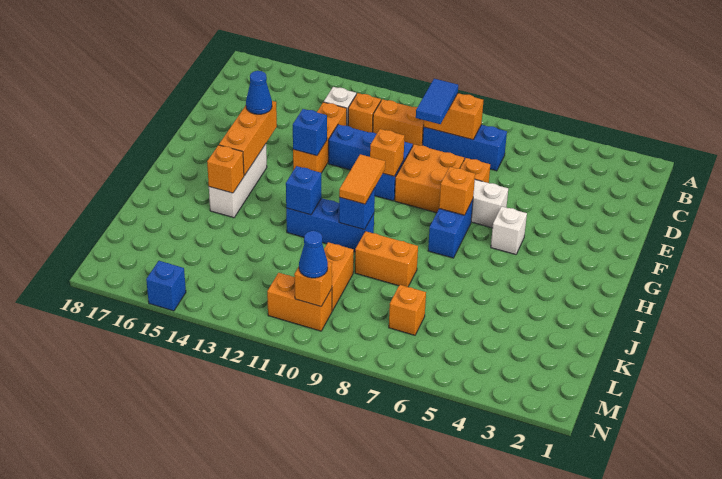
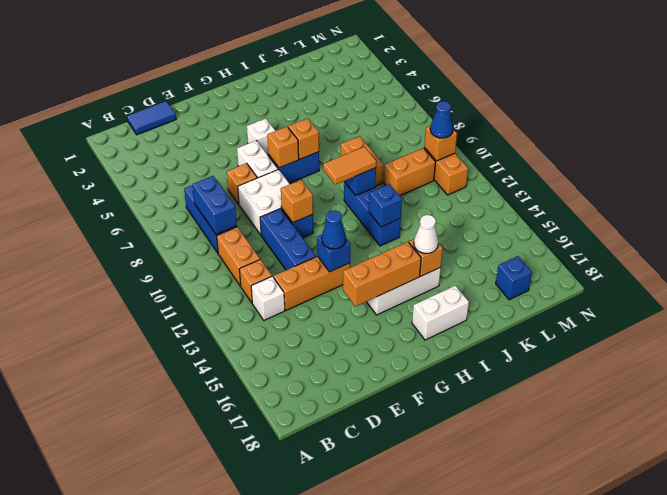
orange 1x2 brick [424,93,484,140] -> blue 1x2 brick [192,176,237,234]
blue 1x2 tile [416,79,458,124] -> blue 1x2 tile moved to [127,101,176,135]
orange 2x2 brick [395,144,464,213] -> white 2x2 brick [238,170,290,235]
blue 1x1 cone [246,71,272,114] -> blue 1x1 cone moved to [322,210,346,249]
none -> white 1x2 brick [412,285,469,340]
none -> white 1x1 cone [414,215,438,254]
orange 1x1 brick [389,285,426,335] -> orange 1x1 brick moved to [288,118,319,159]
blue 1x1 brick [146,261,186,311] -> blue 1x1 brick moved to [496,256,532,300]

